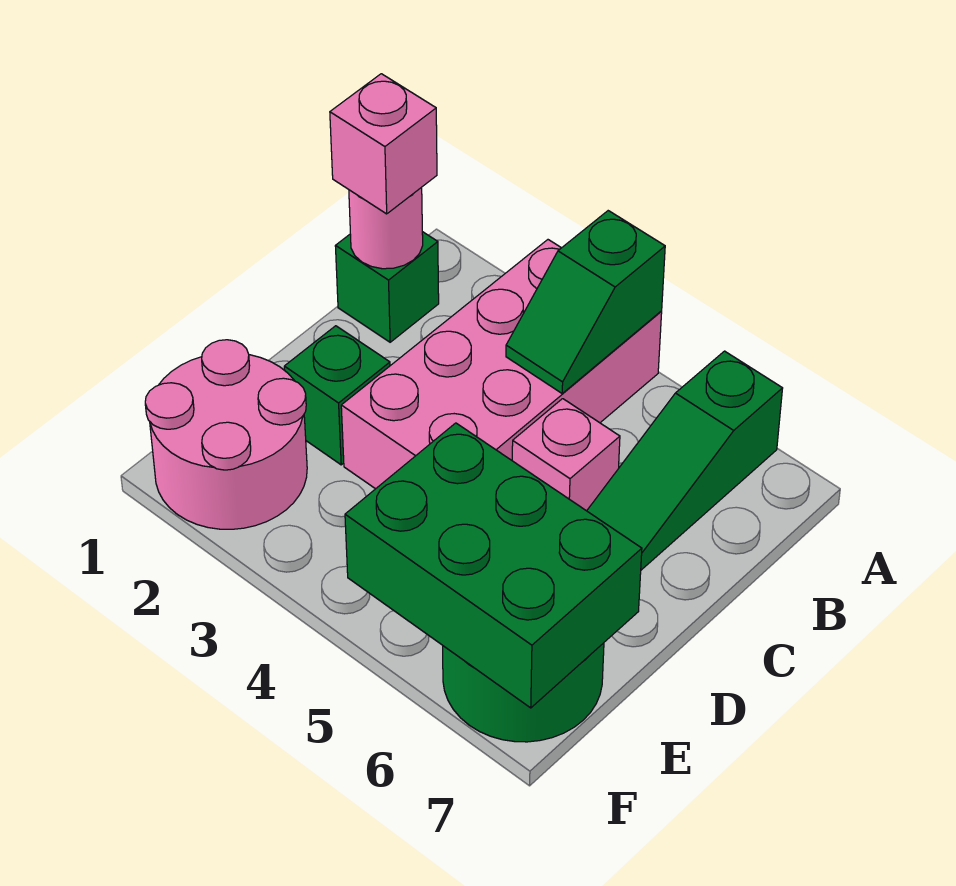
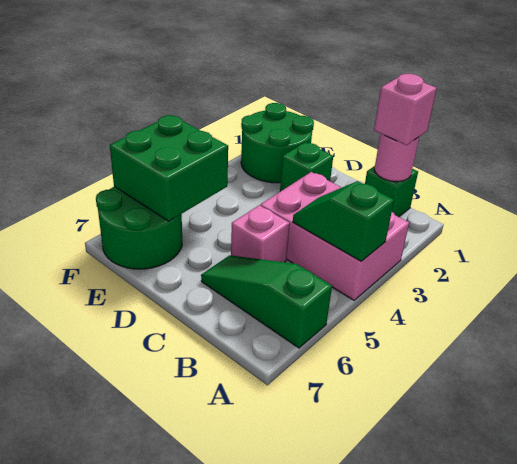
pink 2x4 brick [341,240,662,489] -> pink 2x3 brick [260,172,409,300]
pink 2x2 round brick [145,340,307,529] -> green 2x2 round brick [241,103,314,183]
green 2x3 brick [345,423,642,708] -> green 2x2 brick [110,115,228,221]

